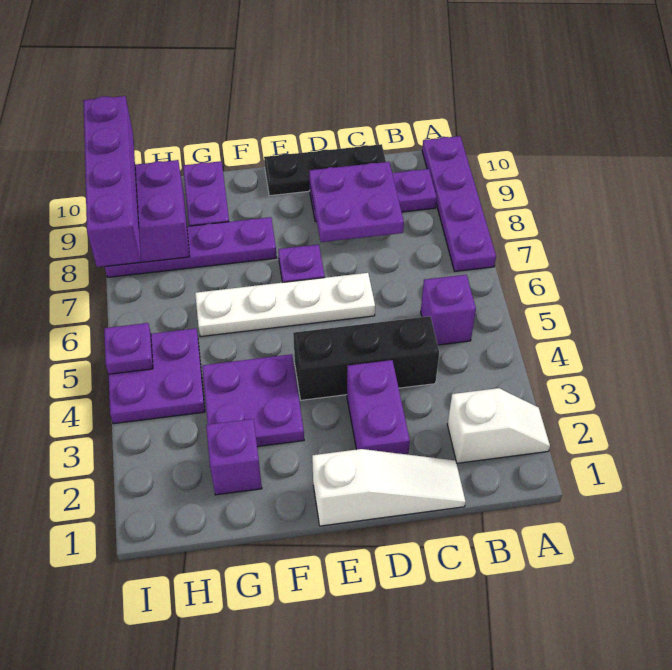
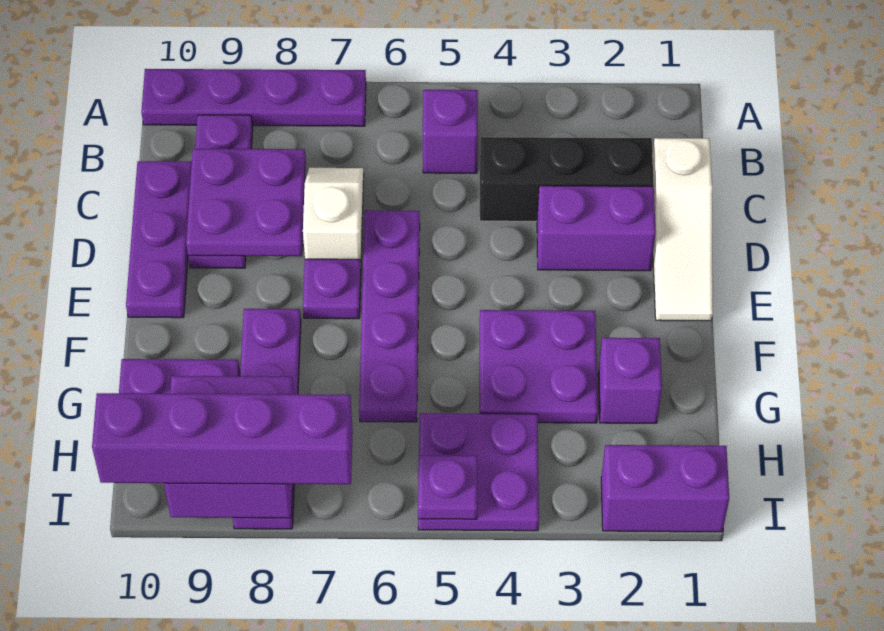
white 1x2 slope [447,388,550,463] -> white 1x2 slope moved to [303,168,364,262]
white 1x3 slope [312,449,465,526] -> white 1x3 slope turned to [652,138,713,321]
black 1x3 brick [293,316,439,400] -> black 1x3 brick turned to [480,137,654,221]
black 1x3 plate [264,144,386,196] -> purple 1x3 plate [126,161,192,318]
white 1x4 plate [195,273,375,337] -> purple 1x4 plate [359,210,420,422]
none -> purple 1x2 brick [601,445,729,532]

